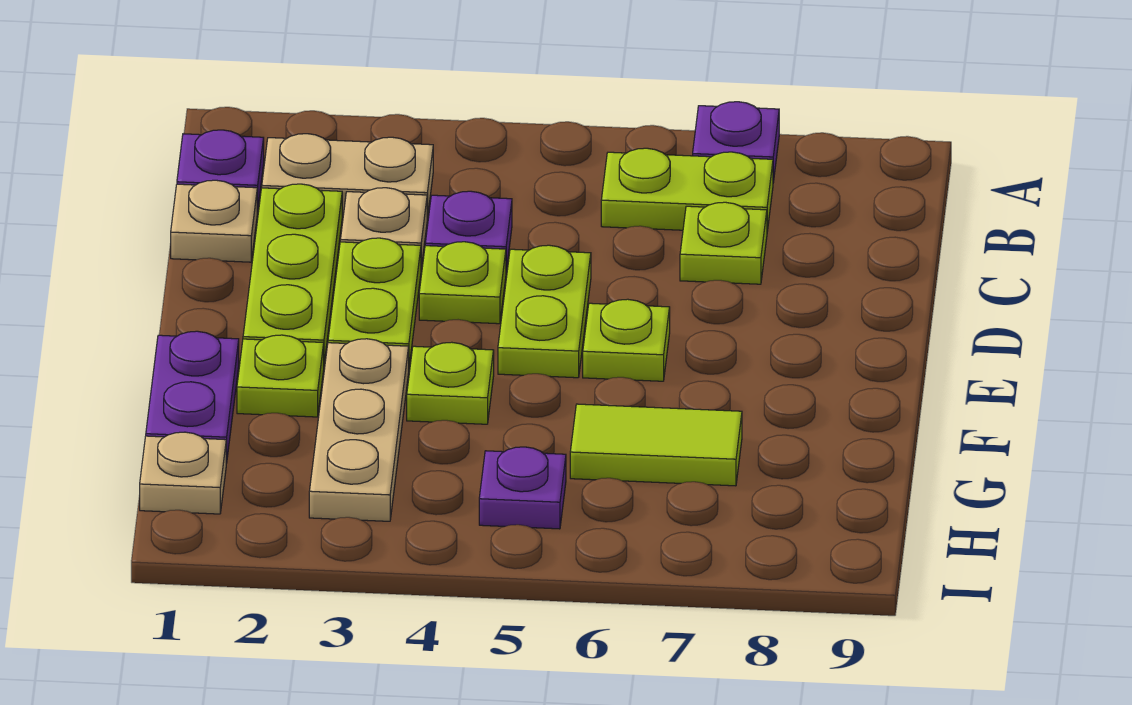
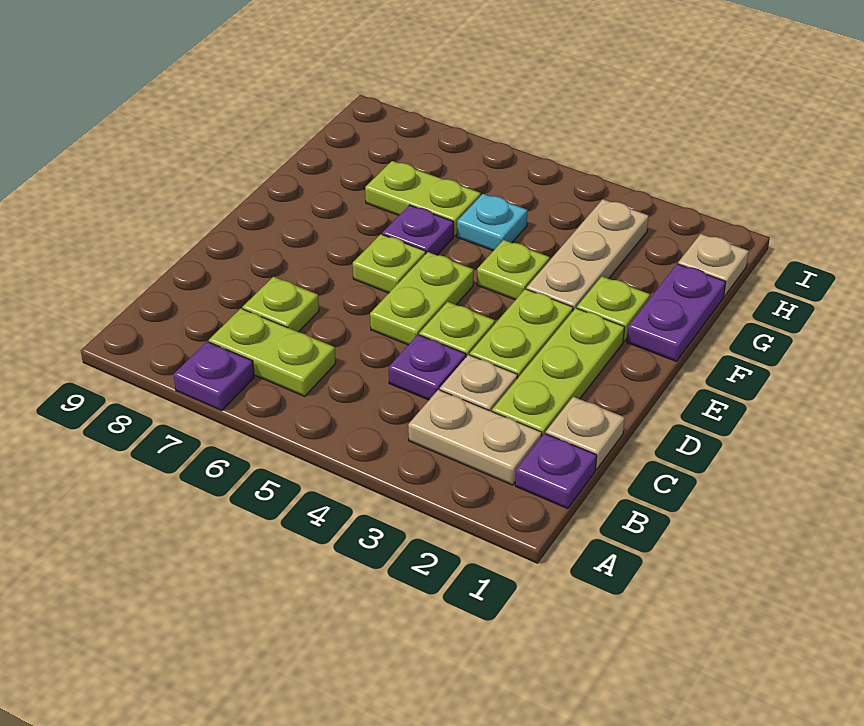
none -> cyan 1x1 plate [457,194,528,251]
lime 1x2 tile [570,404,742,486] -> lime 1x2 plate [365,161,481,236]
purple 1x1 plate [479,447,566,529] -> purple 1x1 plate moved to [382,205,454,255]

